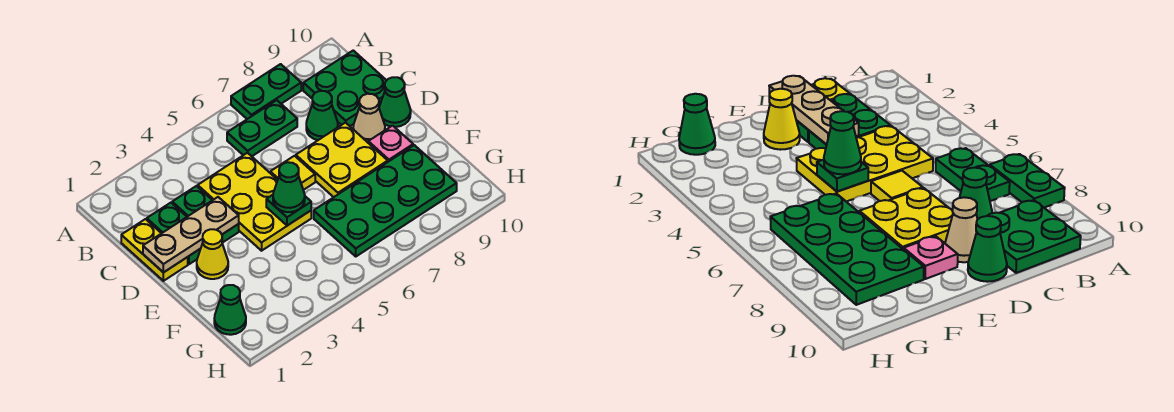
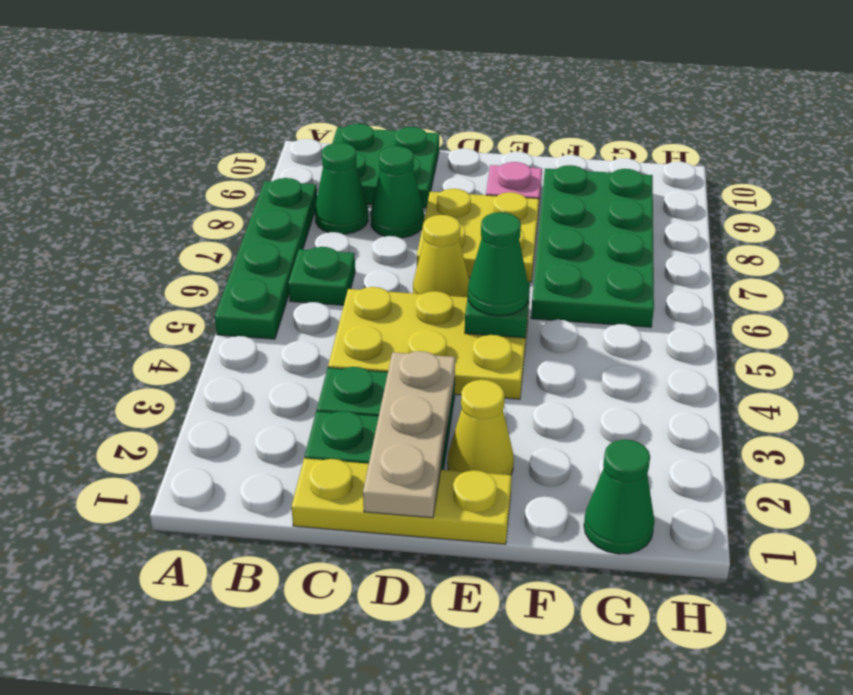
green 1x2 plate [231,64,301,119] -> green 1x4 plate [215,178,317,339]
green 1x2 plate [227,100,297,156] -> green 1x1 plate [288,247,355,305]
yellow 1x2 plate [121,219,188,281] -> yellow 1x3 plate [291,458,512,544]
yellow 1x1 tile [270,156,315,190] -> yellow 1x1 cone [413,215,469,297]
tan 1x1 cone [353,94,385,142] -> none
green 1x1 cone [379,77,411,127] -> green 1x1 cone moved to [315,143,368,234]

